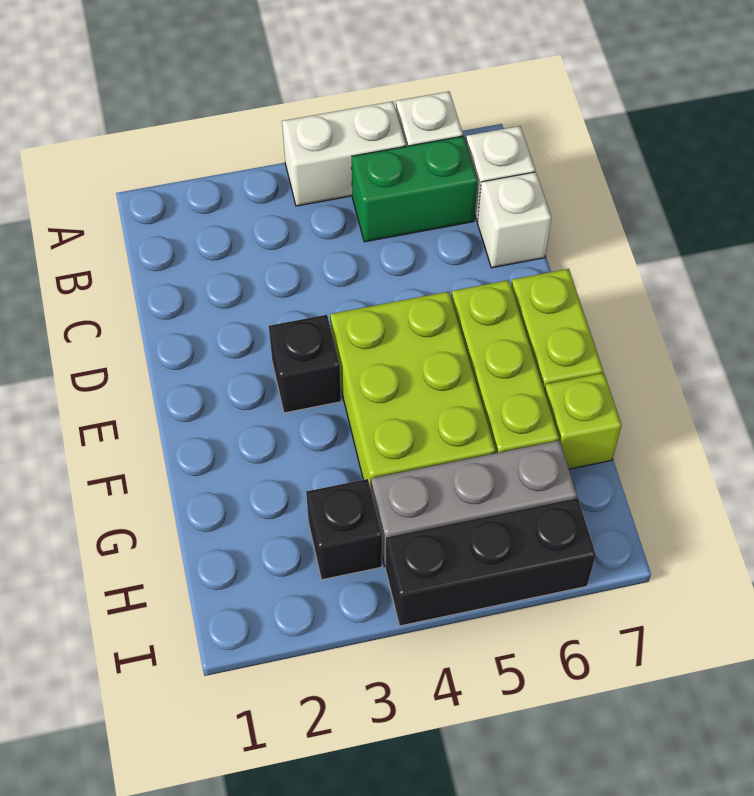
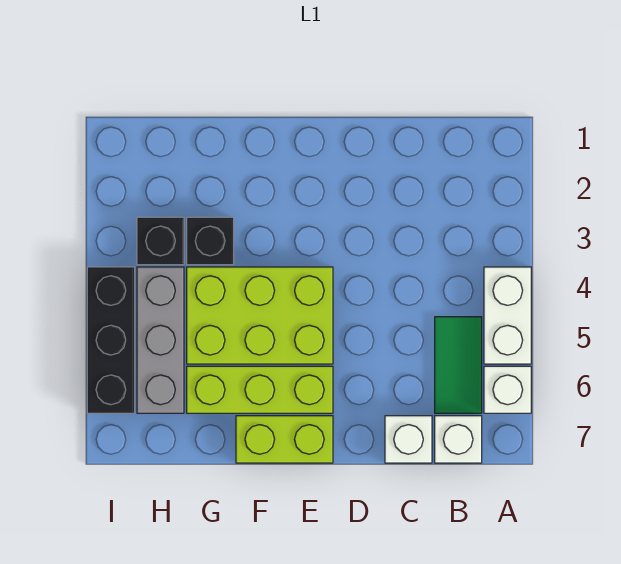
green 1x2 brick [352,136,478,242] -> green 1x2 tile [435,317,482,413]
black 1x1 brick [269,315,341,413] -> black 1x1 brick moved to [187,217,234,265]
lime 1x1 brick [544,373,622,469] -> none

